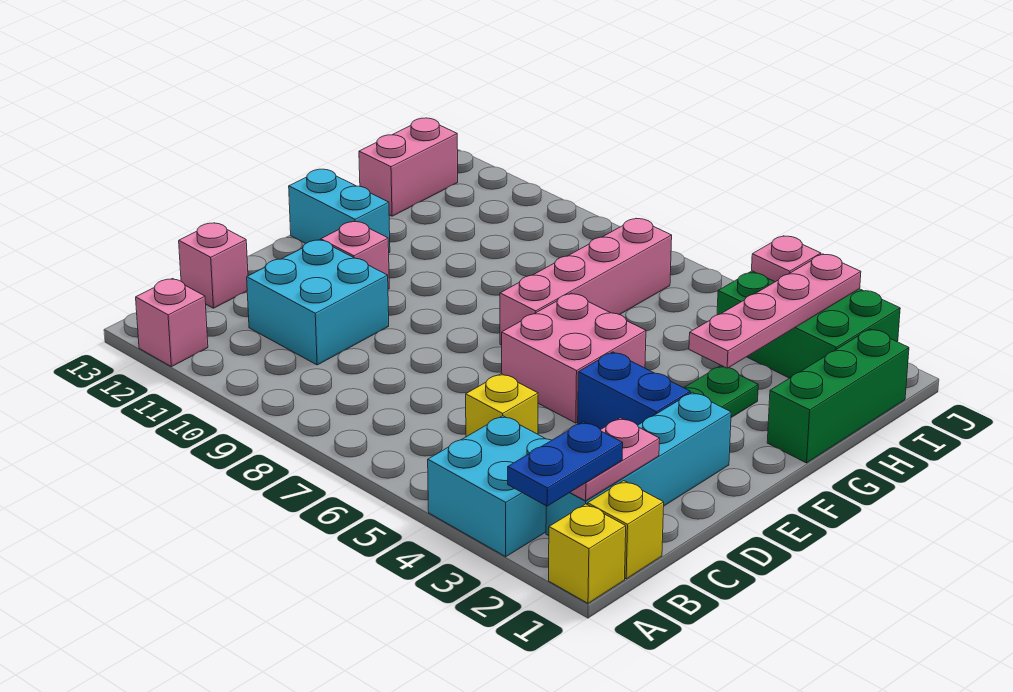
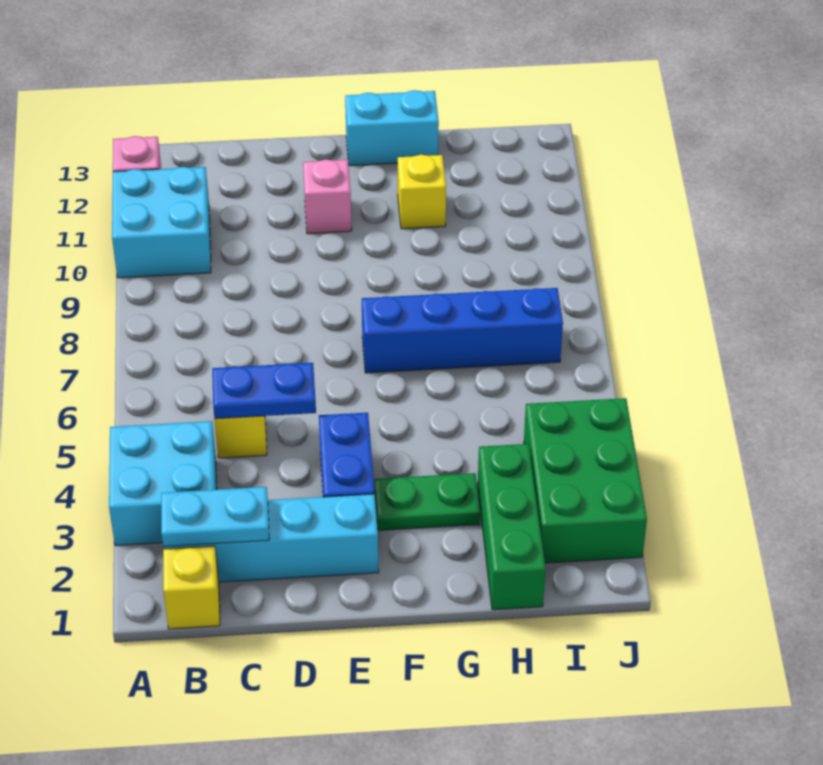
yellow 1x1 brick [549,504,626,603] -> yellow 1x1 brick moved to [398,155,446,229]
blue 1x2 plate [508,422,623,506] -> blue 1x2 plate moved to [212,363,316,419]
pink 1x2 plate [570,418,660,501] -> cyan 1x2 plate [161,487,269,546]
cyan 2x2 brick [247,240,389,365] -> cyan 2x2 brick moved to [112,167,211,278]
pink 1x1 brick [179,223,248,308] -> none
pink 2x2 brick [502,293,646,423] -> none
pink 1x4 brick [500,219,672,345] -> blue 1x4 brick [362,288,563,373]
cyan 1x2 brick [289,169,390,253] -> cyan 1x2 brick turned to [345,90,439,166]
green 1x3 brick [767,329,909,463] -> green 1x3 brick turned to [478,444,546,610]
pink 1x4 plate [689,254,861,368] -> none
pink 1x2 brick [359,118,458,216] -> none
pink 1x1 plate [752,236,821,282] -> none

